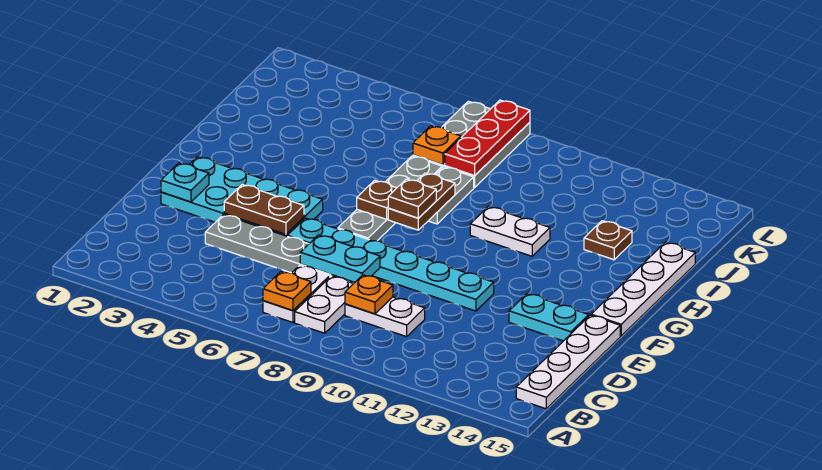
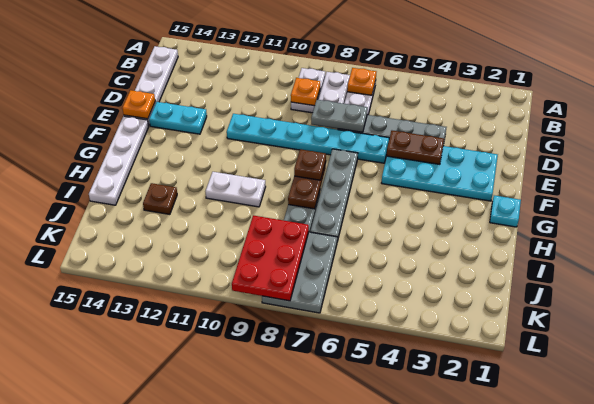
white 1x2 plate [345,297,425,337] -> white 1x2 plate turned to [291,68,325,113]
cyan 1x2 plate [300,235,380,282] -> grey 1x2 plate [311,100,368,132]
cyan 1x1 plate [161,163,209,202] -> cyan 1x1 plate moved to [490,195,521,227]
brown 1x1 plate [357,180,396,219] -> none
orange 1x1 plate [413,126,461,165] -> orange 1x1 plate moved to [123,90,155,119]
red 1x3 plate [445,100,530,176] -> red 2x3 plate [232,215,309,301]

